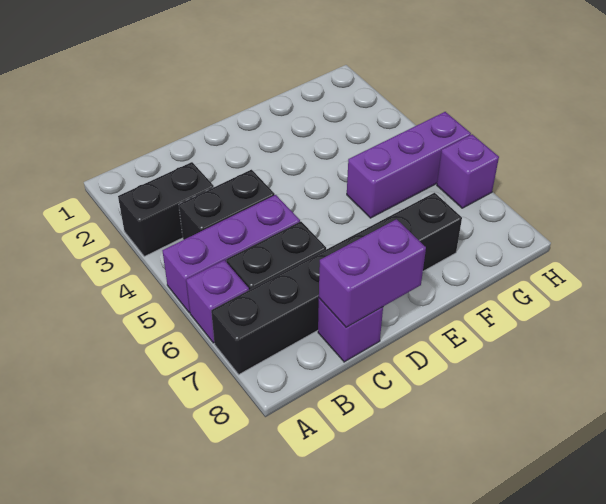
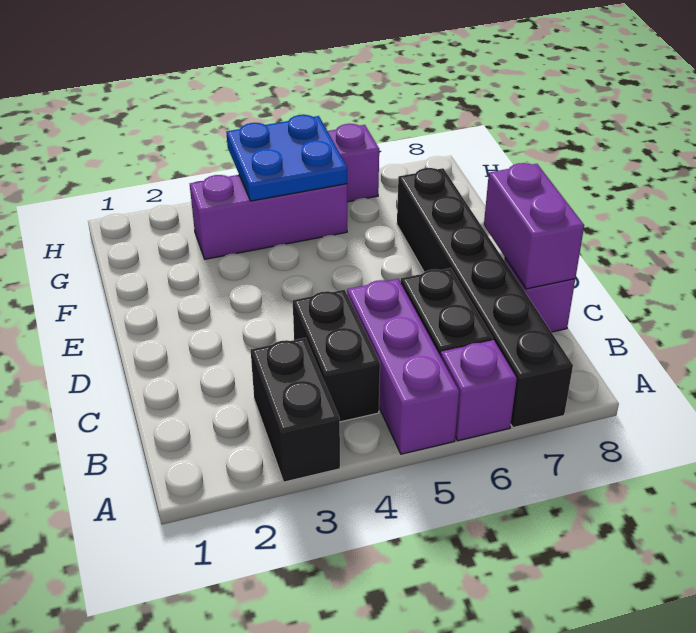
purple 1x3 brick [347,112,471,218] -> purple 1x3 brick turned to [190,175,347,259]
none -> blue 2x2 plate [226,115,347,201]

